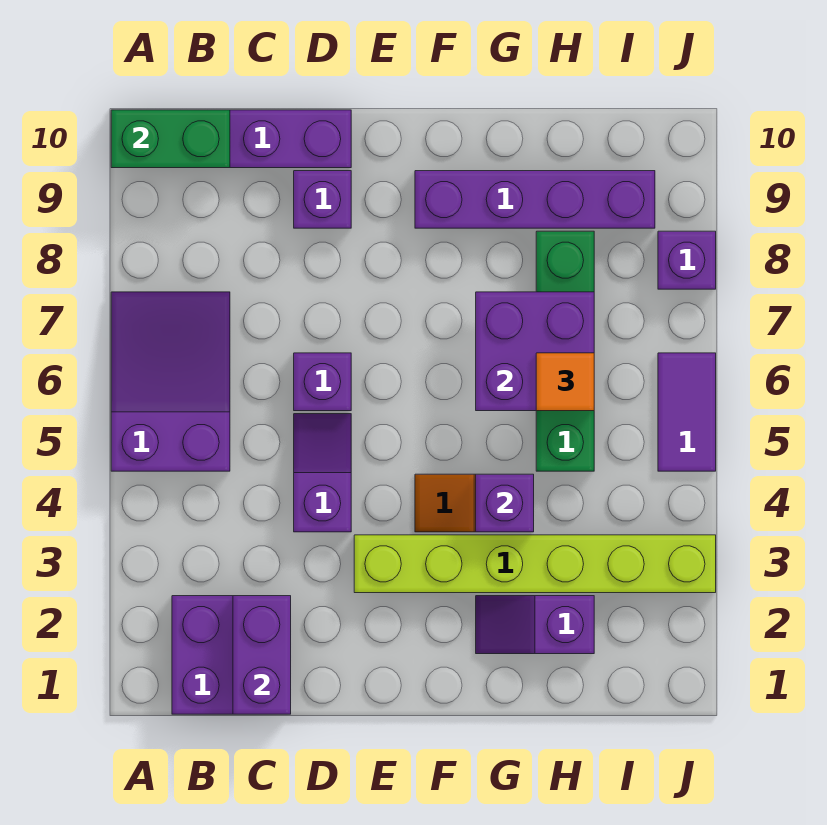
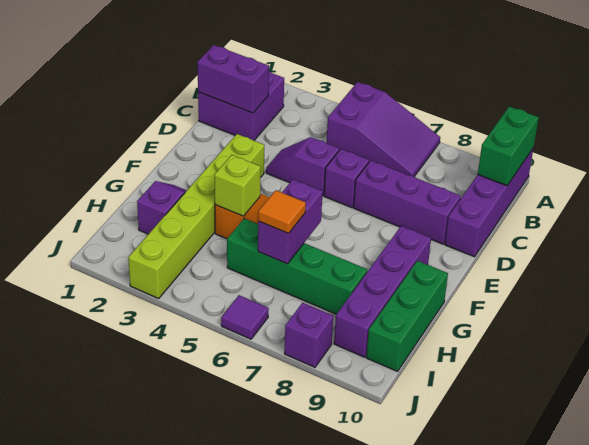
purple 1x2 slope [294,414,351,532] -> purple 1x2 slope turned to [266,137,339,196]
purple 1x1 brick [294,171,351,228] -> purple 1x3 brick [354,161,461,244]
purple 1x1 brick [476,474,534,532] -> lime 1x1 brick [214,155,261,216]
purple 2x2 brick [476,292,594,411] -> purple 1x2 brick [258,179,323,264]
none -> green 1x3 brick [366,261,448,371]
purple 1x2 tile [658,353,716,471] -> purple 1x1 tile [221,295,269,339]

